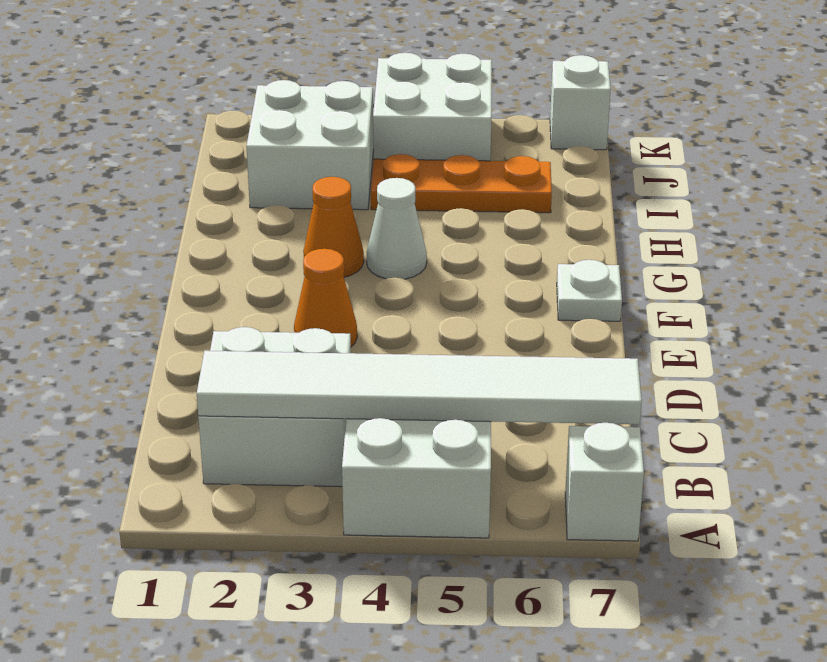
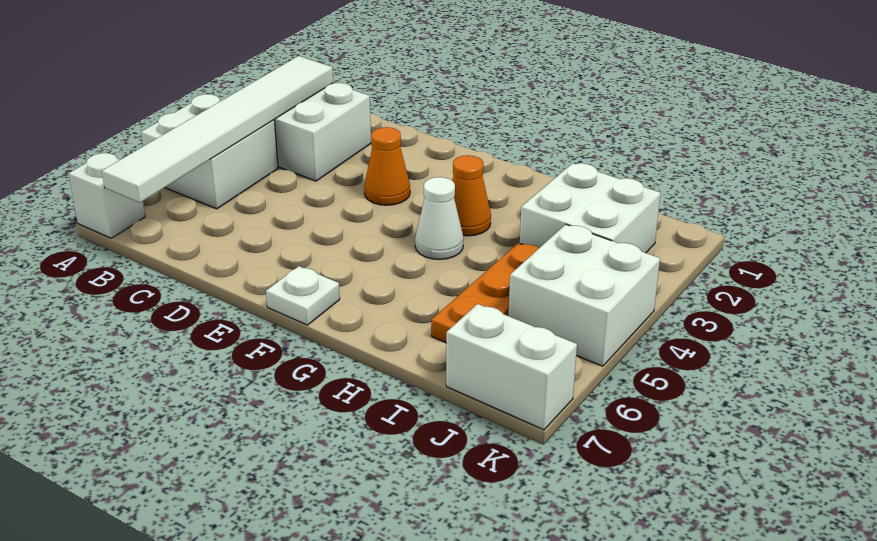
white 1x1 brick [550,55,611,150] -> white 1x2 brick [446,304,577,430]

